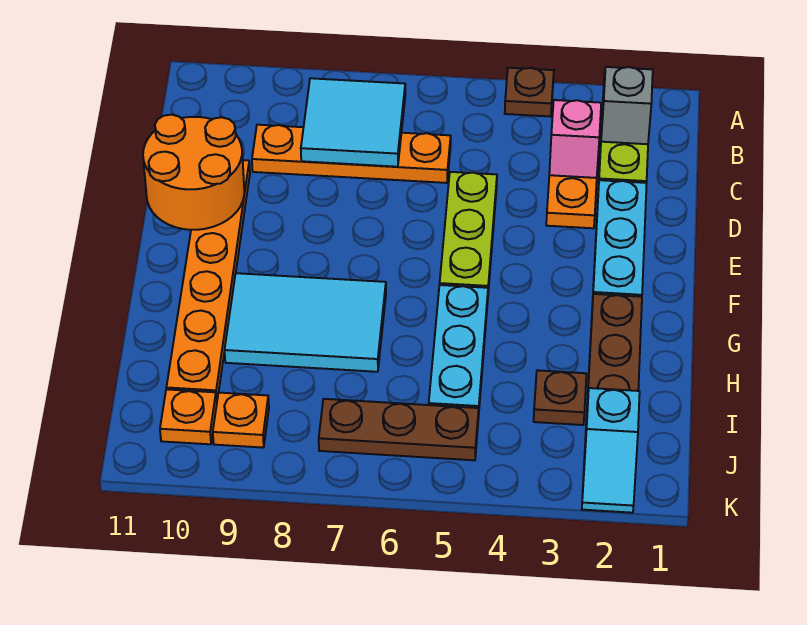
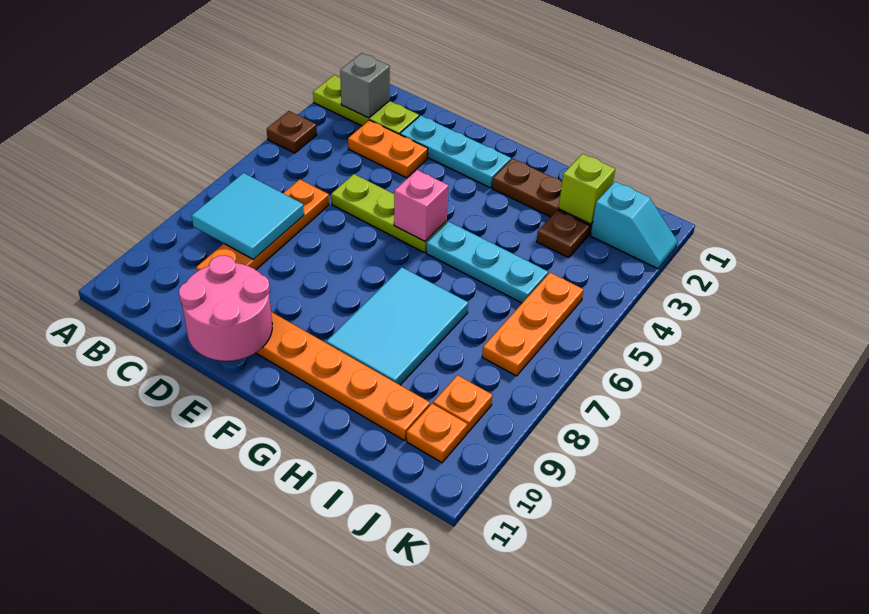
pink 1x1 brick [549,100,601,178] -> pink 1x1 brick moved to [394,170,449,241]
orange 2x2 round brick [143,115,244,230] -> pink 2x2 round brick [179,255,272,361]
none -> lime 1x1 brick [559,154,615,224]
brown 1x3 plate [319,399,479,460] -> orange 1x3 plate [482,273,584,376]

